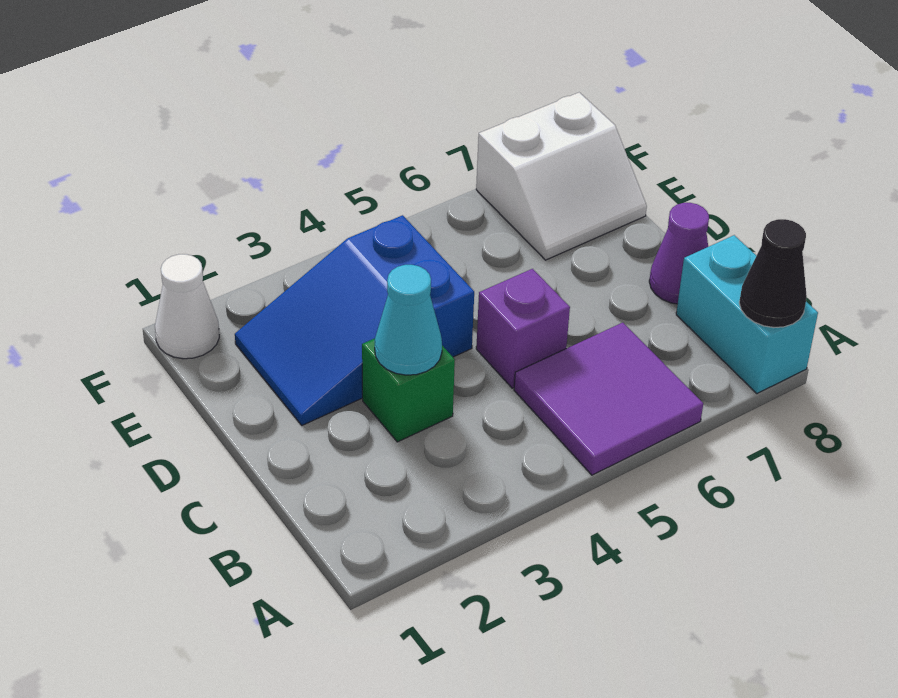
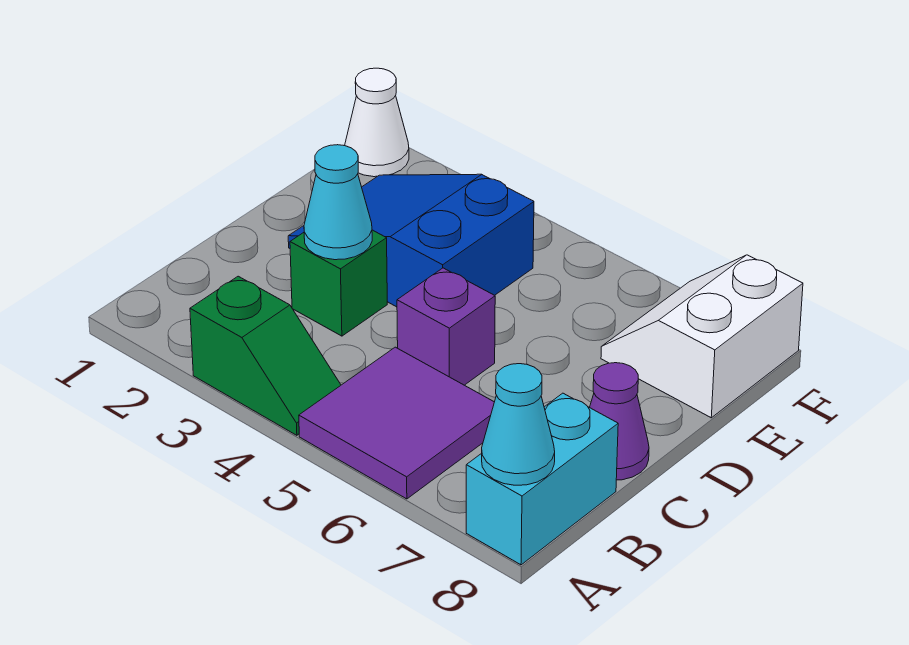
none -> green 1x2 slope [190,276,341,435]
black 1x1 cone [739,219,807,327] -> cyan 1x1 cone [482,364,555,485]
white 2x2 slope [476,92,647,260] -> white 2x2 slope turned to [601,255,803,418]

